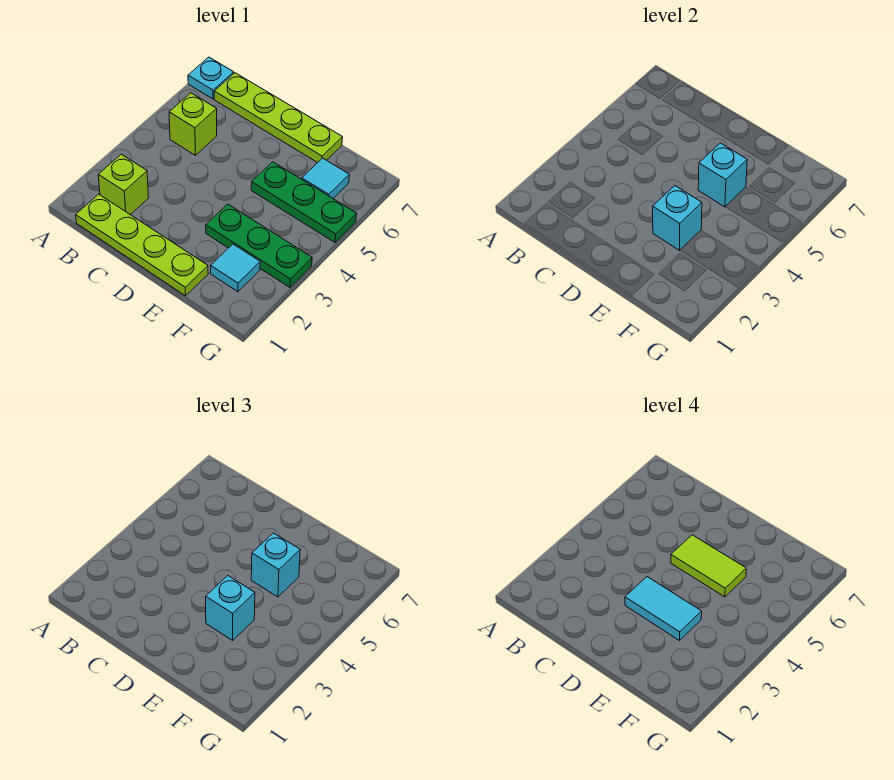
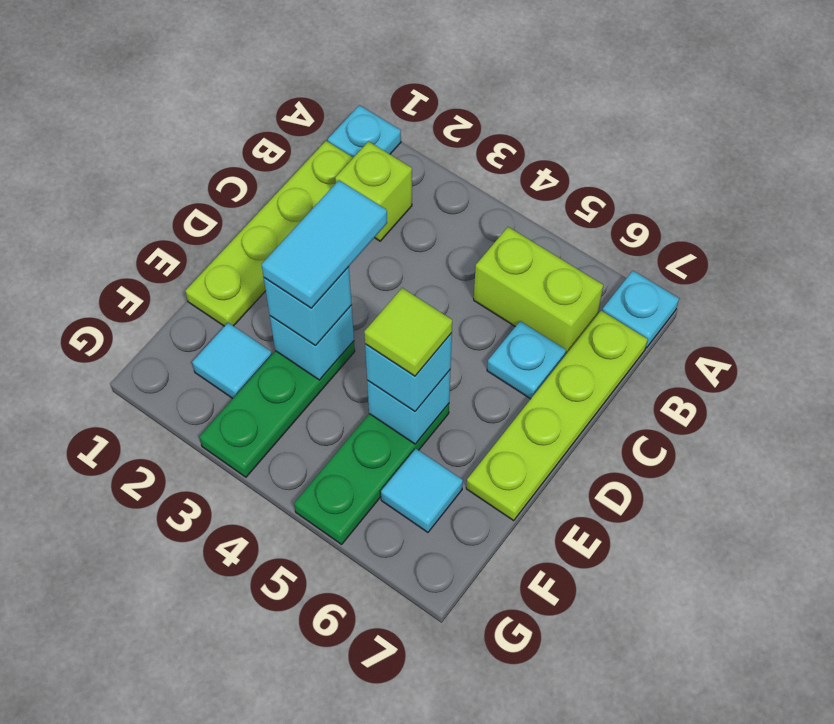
none -> cyan 1x1 plate [328,105,401,157]
lime 1x1 brick [169,93,217,155] -> lime 1x2 brick [474,227,603,355]
none -> cyan 1x1 plate [487,321,566,399]
lime 1x2 tile [671,535,746,597] -> lime 1x1 tile [364,288,452,376]

